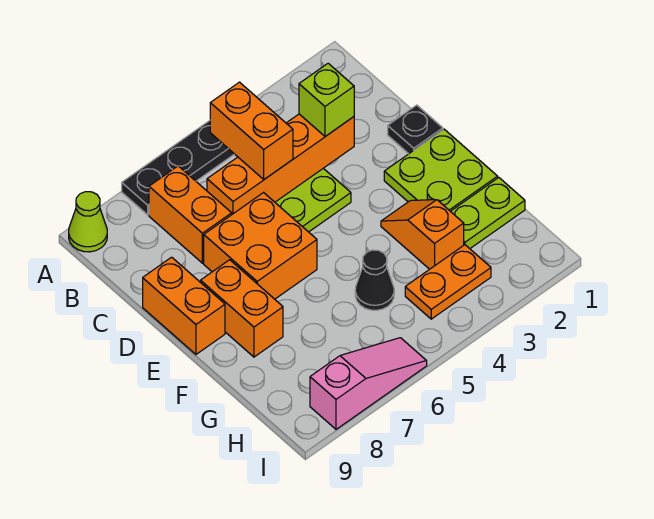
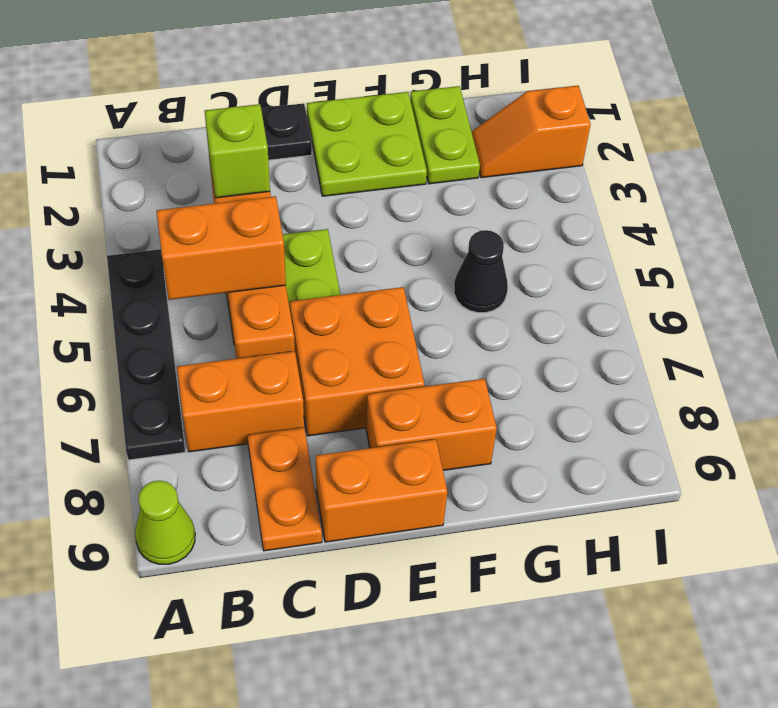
orange 1x2 slope [381,200,464,269] -> orange 1x2 slope moved to [472,86,591,178]
orange 1x2 plate [405,245,491,319] -> orange 1x2 plate moved to [247,427,322,551]
pink 1x3 slope [310,338,427,429] -> none

